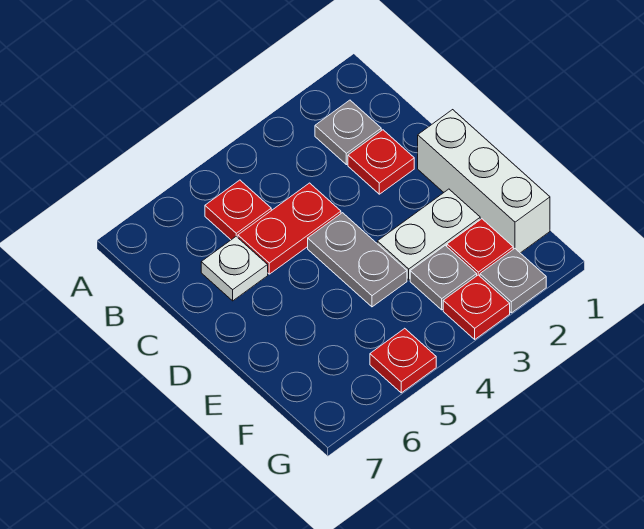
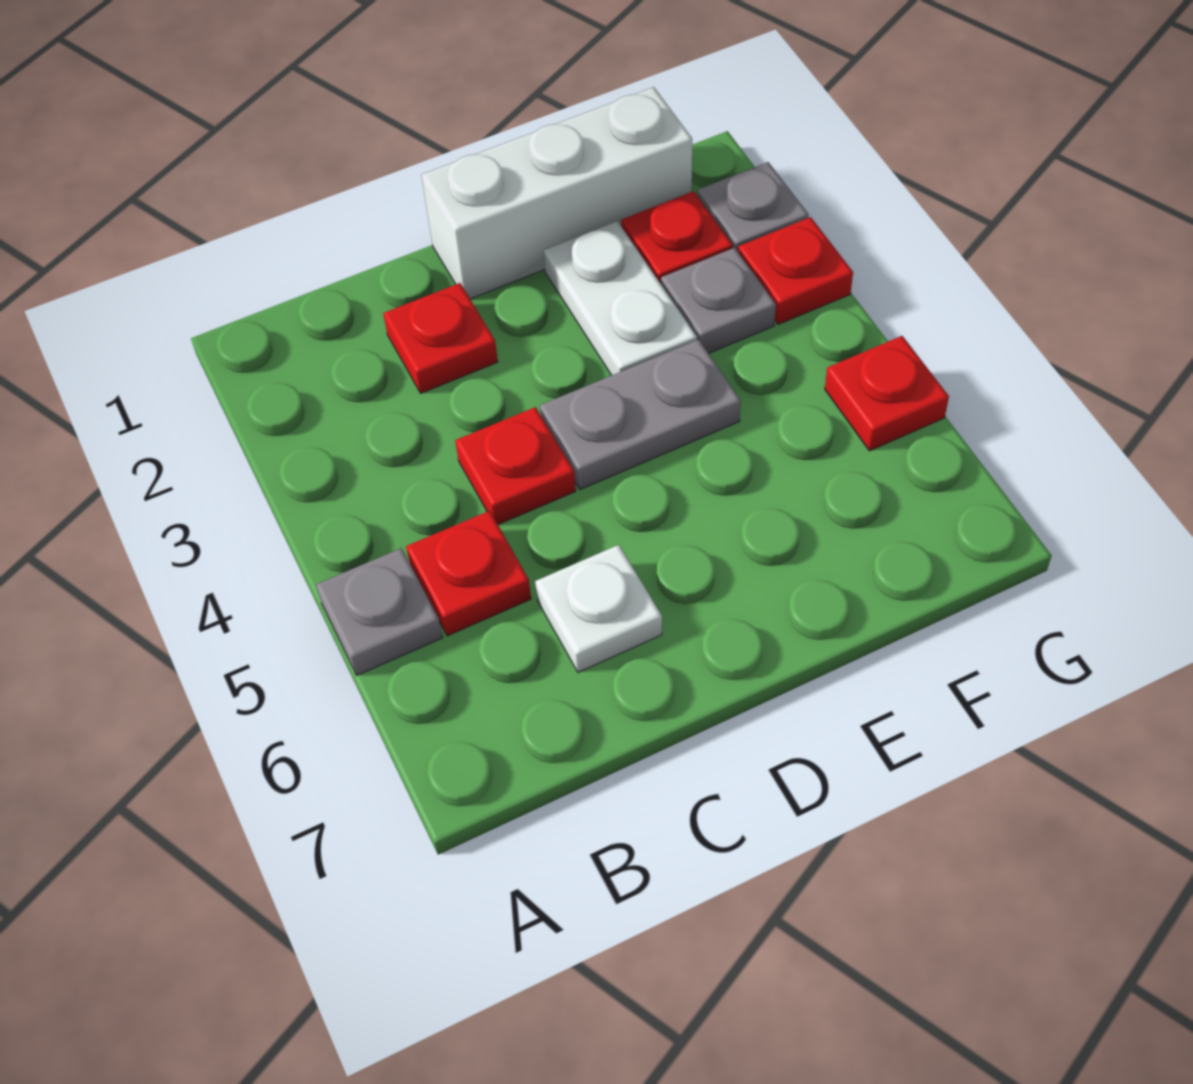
grey 1x1 plate [315,100,381,165] -> grey 1x1 plate moved to [316,548,443,675]
red 1x2 plate [238,183,341,274] -> red 1x1 plate [455,407,576,525]

